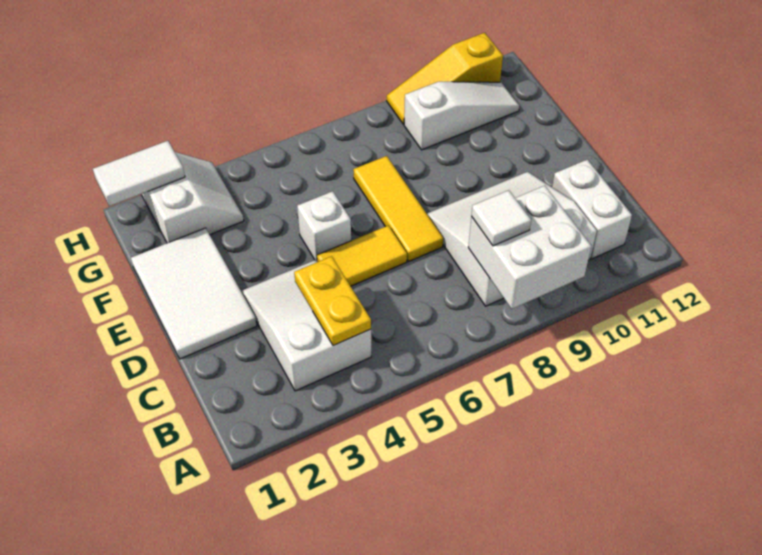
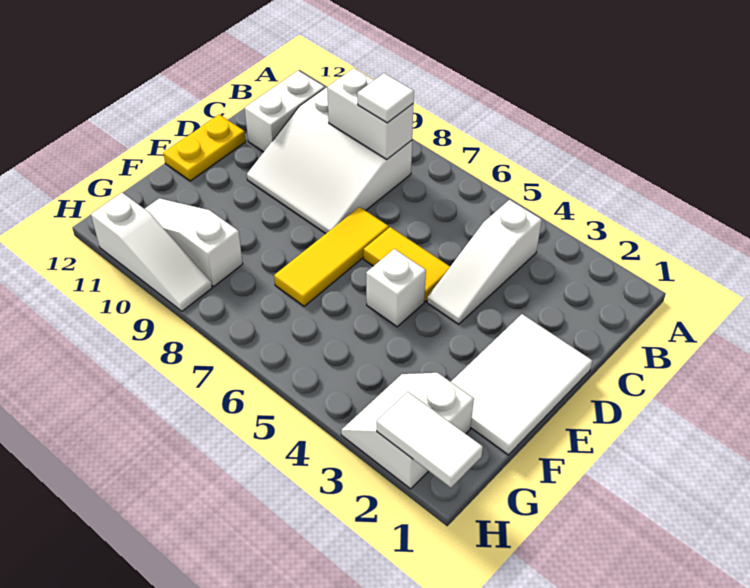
white 2x2 brick [468,186,591,309] -> white 1x2 brick [327,68,414,159]
white 2x3 slope [242,260,372,391] -> white 1x3 slope [427,200,542,324]
yellow 1x2 plate [294,256,371,346] -> yellow 1x2 plate moved to [163,114,246,181]
yellow 1x3 slope [387,33,503,124] -> white 1x3 slope [91,193,212,311]

